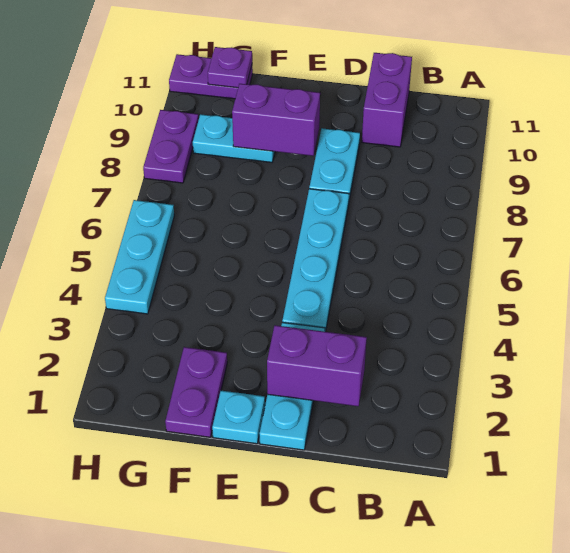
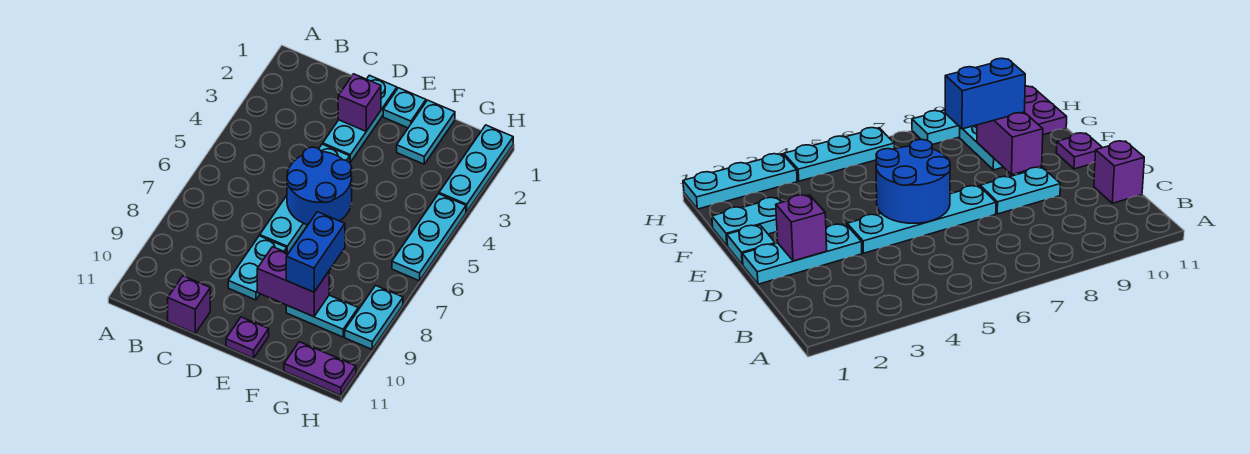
purple 1x2 brick [267,325,367,406] -> purple 1x1 brick [338,74,381,131]
purple 1x2 brick [362,53,412,147] -> purple 1x1 brick [168,276,210,333]
none -> blue 2x2 round brick [287,147,352,225]
purple 1x2 plate [165,347,227,437] -> cyan 1x2 plate [397,100,455,164]
none -> blue 1x2 brick [286,212,345,292]
purple 1x1 plate [208,47,252,88] -> purple 1x1 plate moved to [226,317,269,358]
none -> cyan 1x3 plate [439,125,513,212]
purple 1x2 plate [143,110,199,183] -> cyan 1x2 plate [345,285,403,349]

